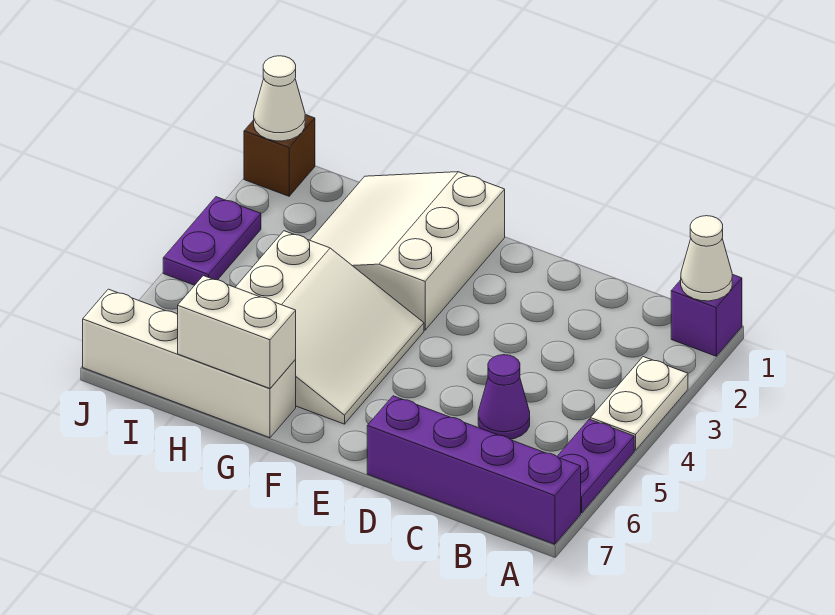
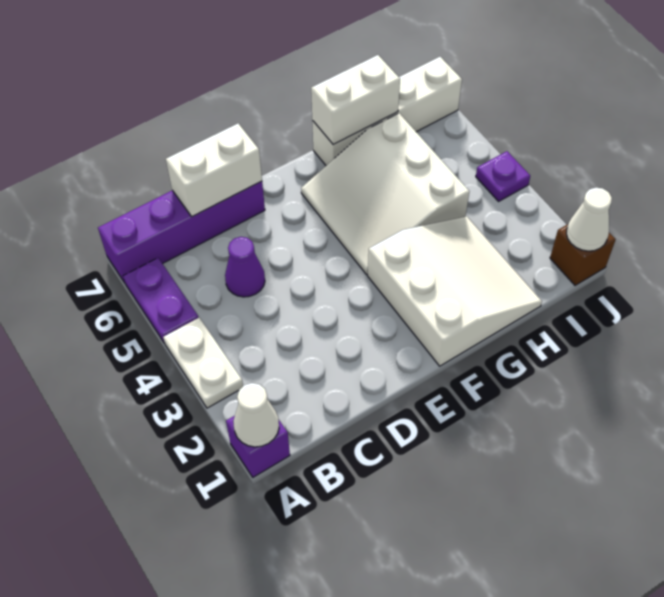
none -> white 1x2 brick [166,124,262,217]
purple 1x2 plate [163,197,261,285] -> purple 1x1 plate [476,151,530,201]

